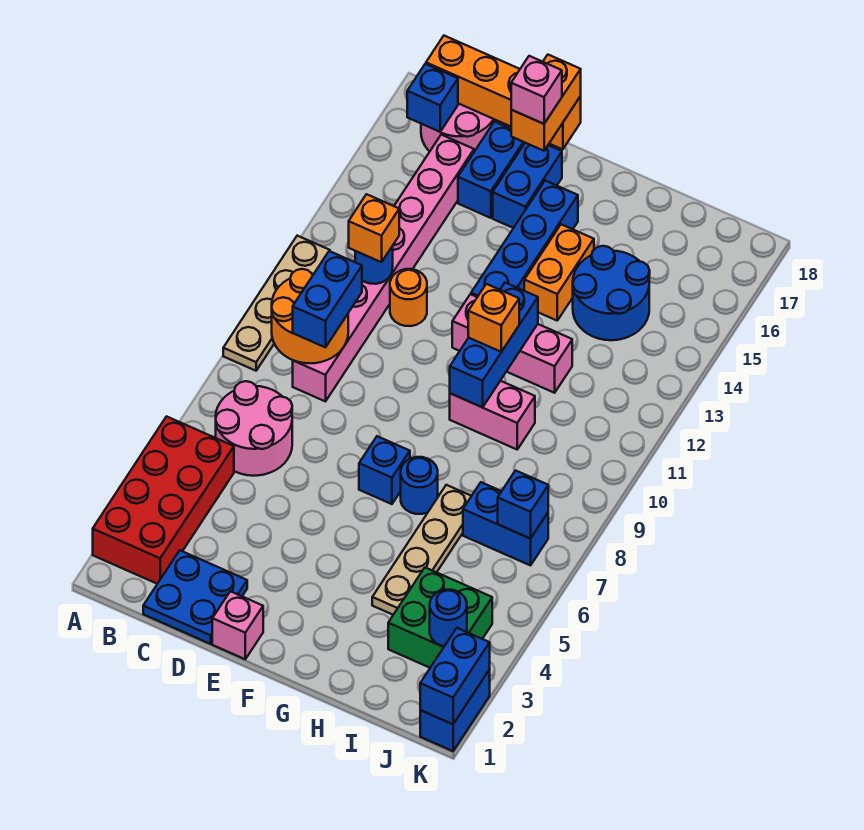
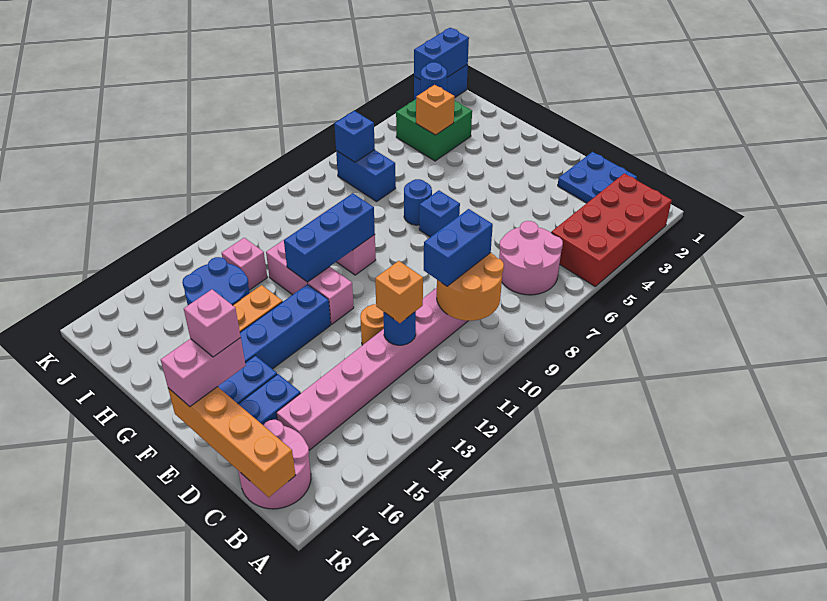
tan 1x4 plate [223,236,330,371] -> none
blue 1x1 brick [407,64,458,132] -> none
pink 1x1 brick [212,591,263,659] -> pink 1x1 brick moved to [222,238,267,290]
orange 1x2 brick [511,55,581,151] -> pink 1x2 brick [161,338,246,406]
orange 1x1 brick [468,284,519,352] -> orange 1x1 brick moved to [416,85,455,135]
tan 1x4 plate [372,485,471,615] -> none

